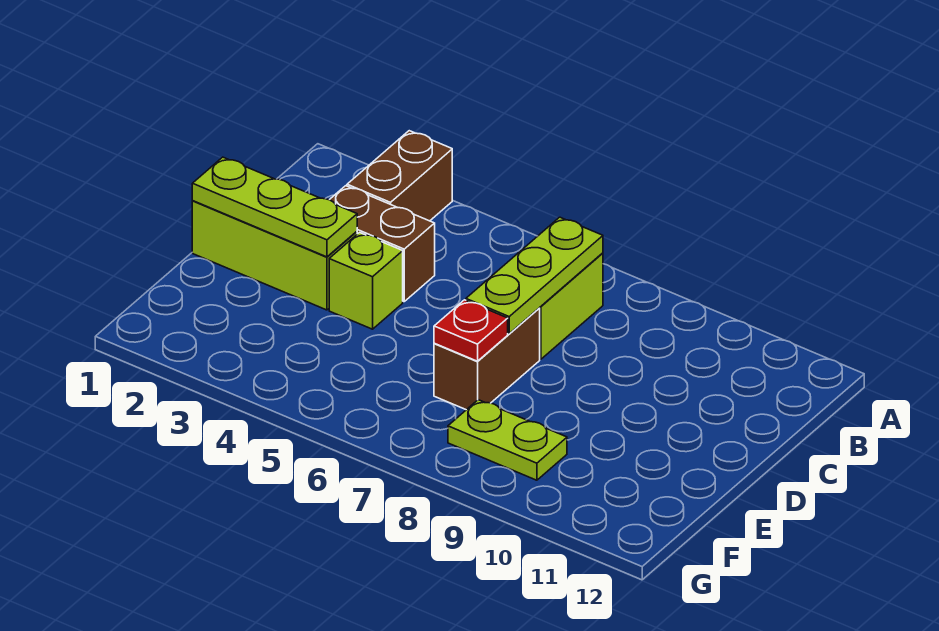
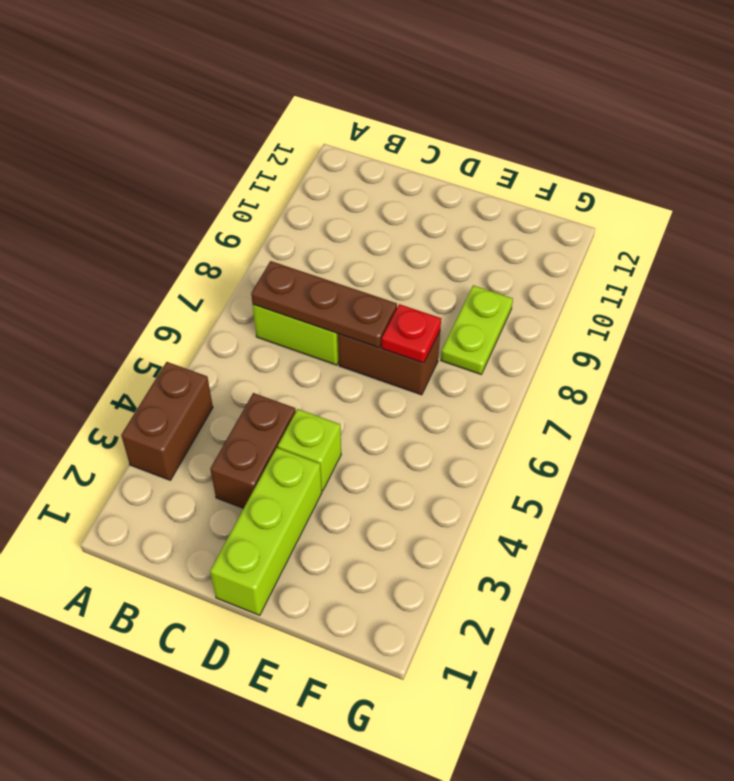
brown 1x2 brick [347,131,452,221] -> brown 1x2 brick turned to [121,362,213,480]
lime 1x3 plate [466,217,603,334] -> brown 1x3 plate [251,261,397,348]
lime 1x3 plate [192,157,357,257] -> none

